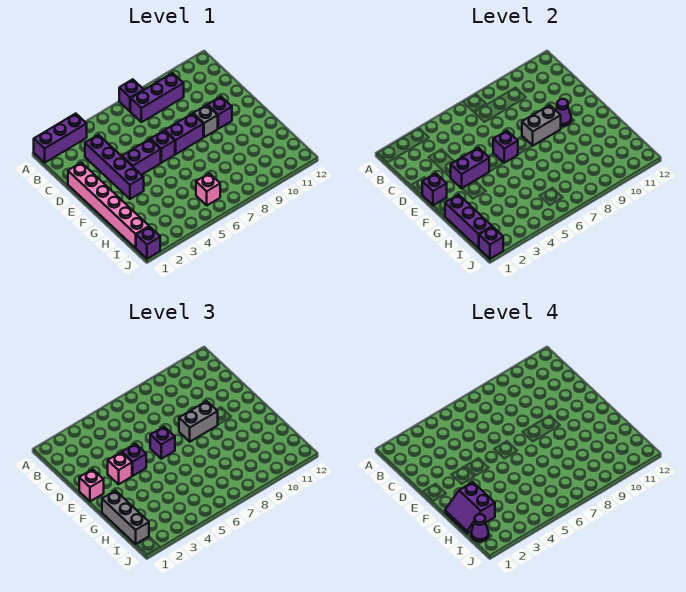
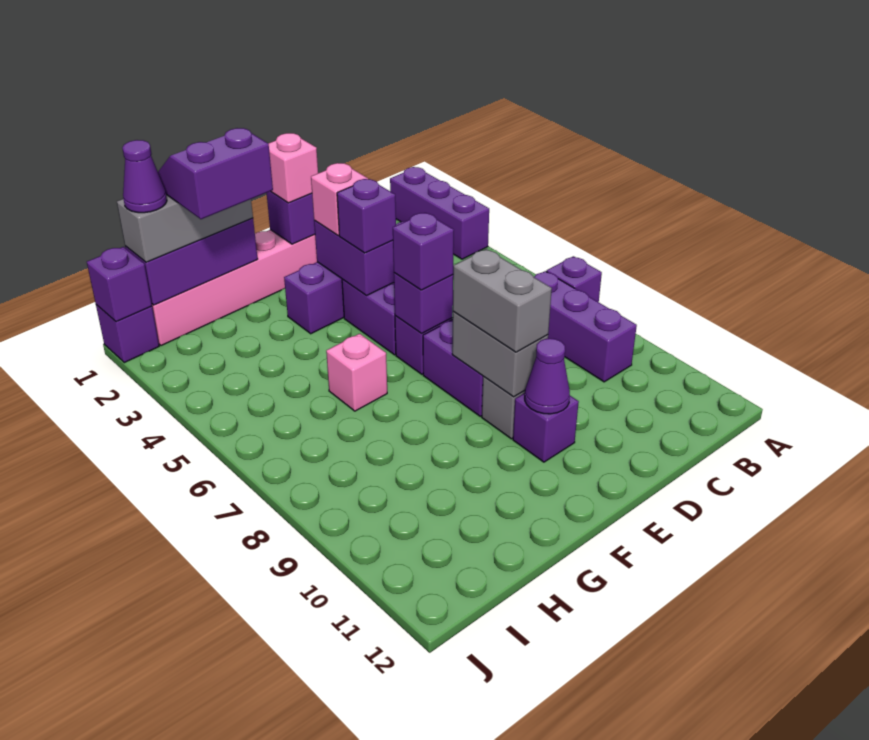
pink 1x1 brick [196,173,220,205] -> pink 1x1 brick moved to [326,334,387,411]

